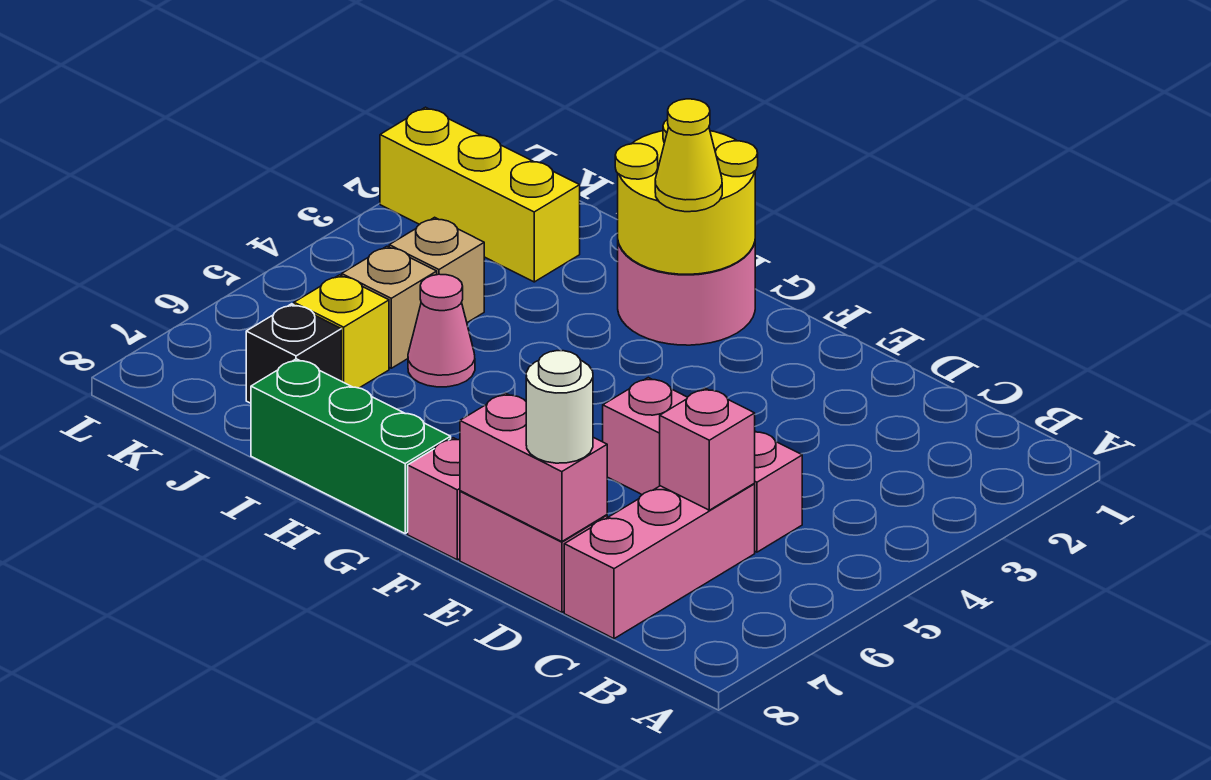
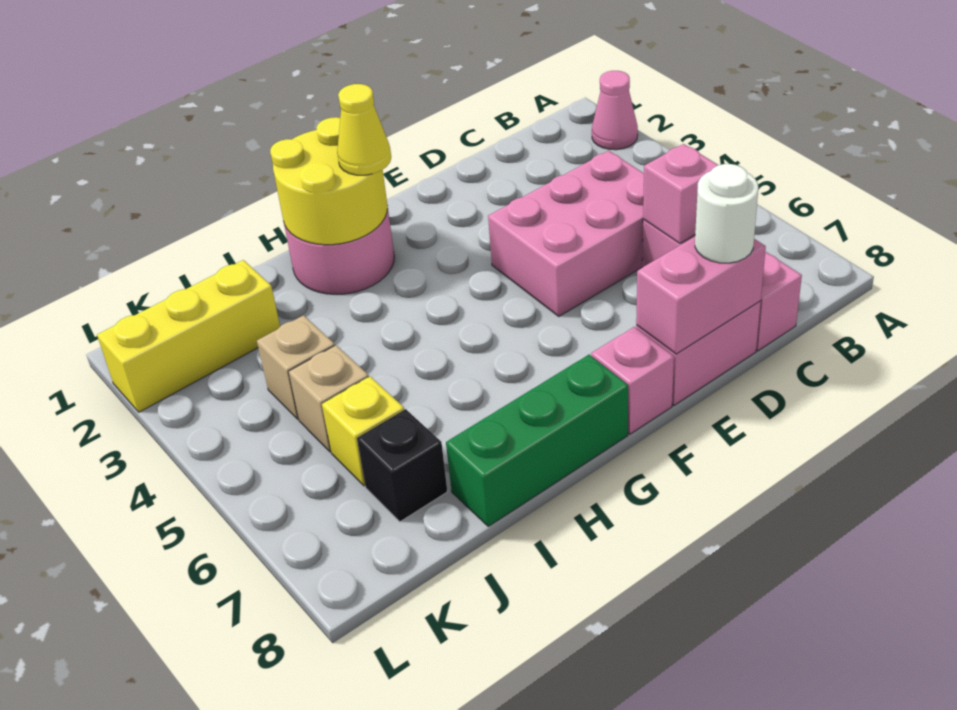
pink 1x3 brick [603,378,802,552] -> pink 2x3 brick [488,151,644,316]
pink 1x1 cone [408,274,475,387] -> pink 1x1 cone moved to [592,71,638,150]

